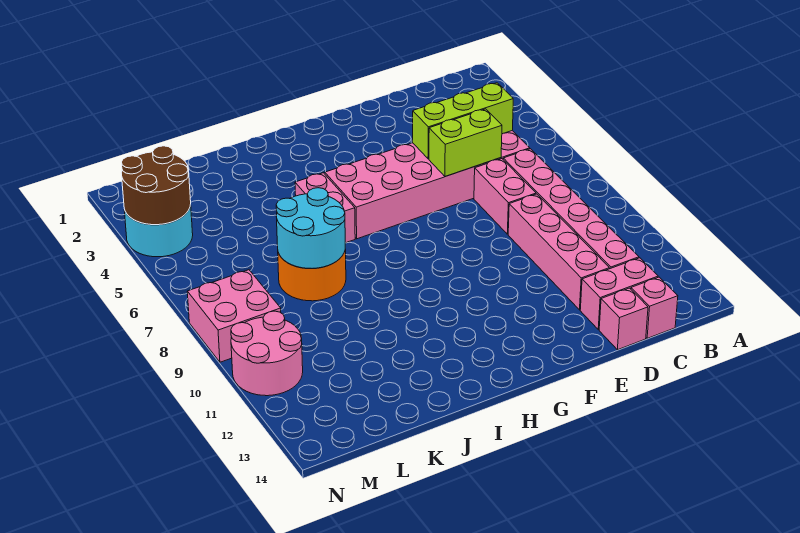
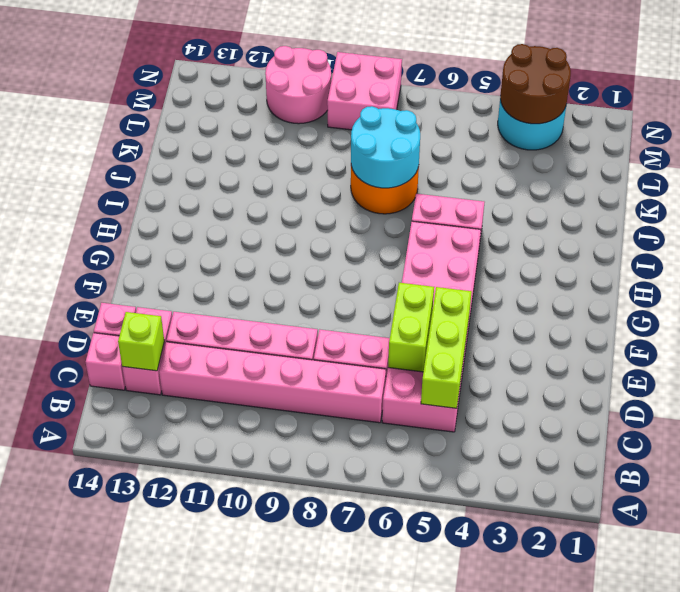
none -> lime 1x1 brick [118,312,164,371]

